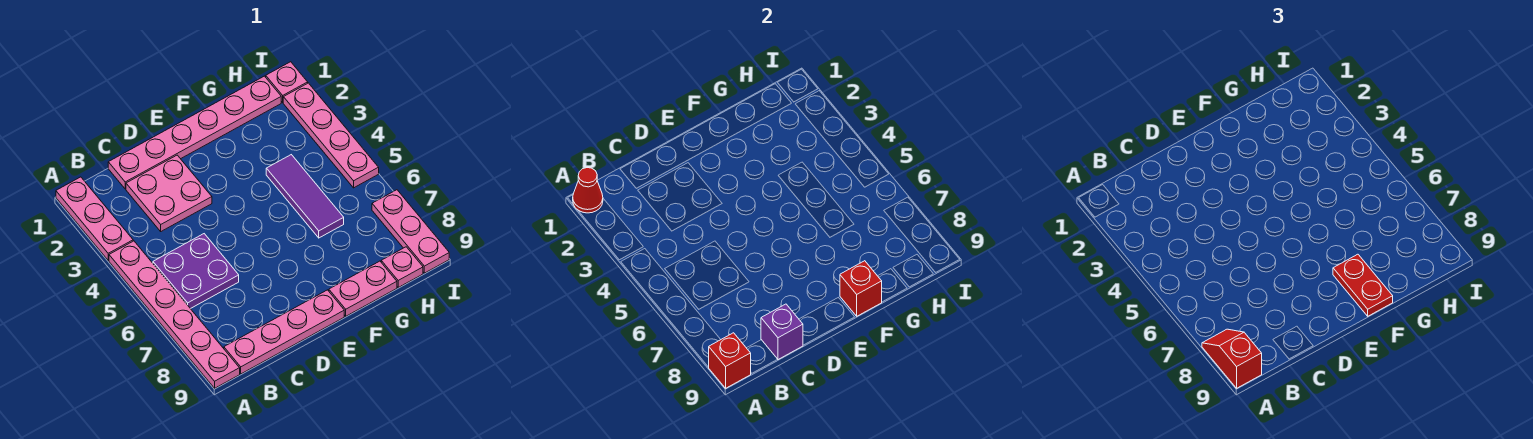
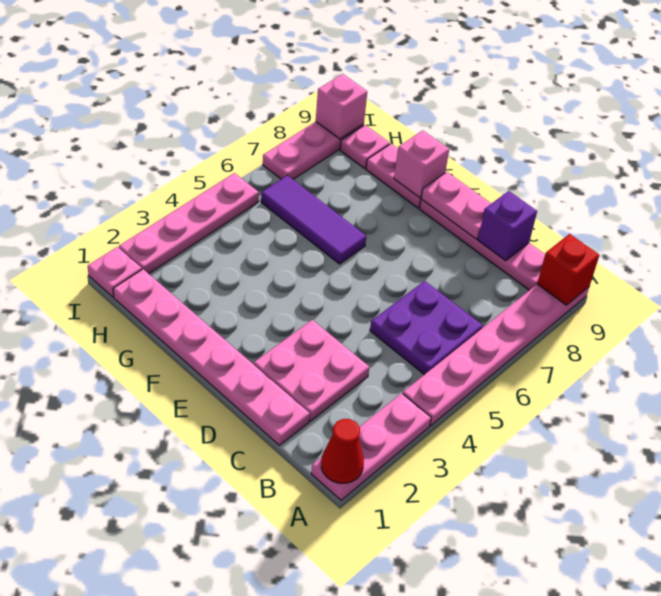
red 1x2 slope [1202,329,1262,388] -> none
none -> pink 1x2 plate [421,172,491,239]
red 1x2 plate [1333,254,1393,316] -> none
red 1x1 brick [840,261,882,316] -> pink 1x1 brick [394,130,449,198]
purple 1x3 tile [266,155,344,238] -> purple 1x3 tile turned to [261,175,366,264]
none -> pink 1x1 brick [316,74,367,139]

